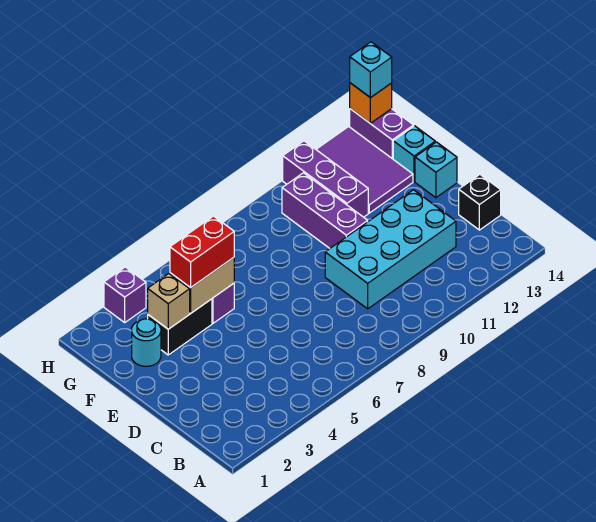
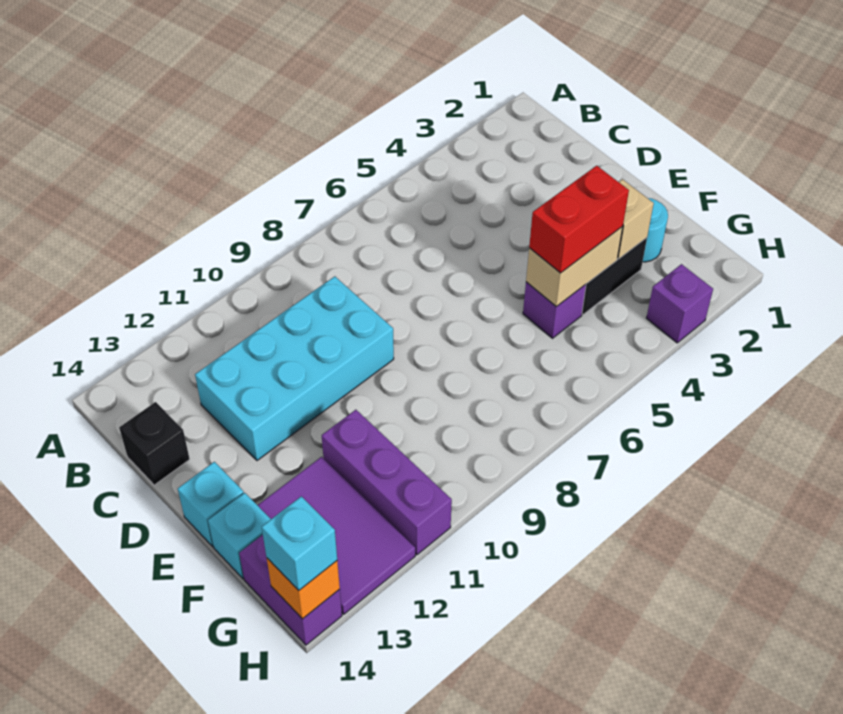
purple 1x3 brick [282,173,368,248] -> none

